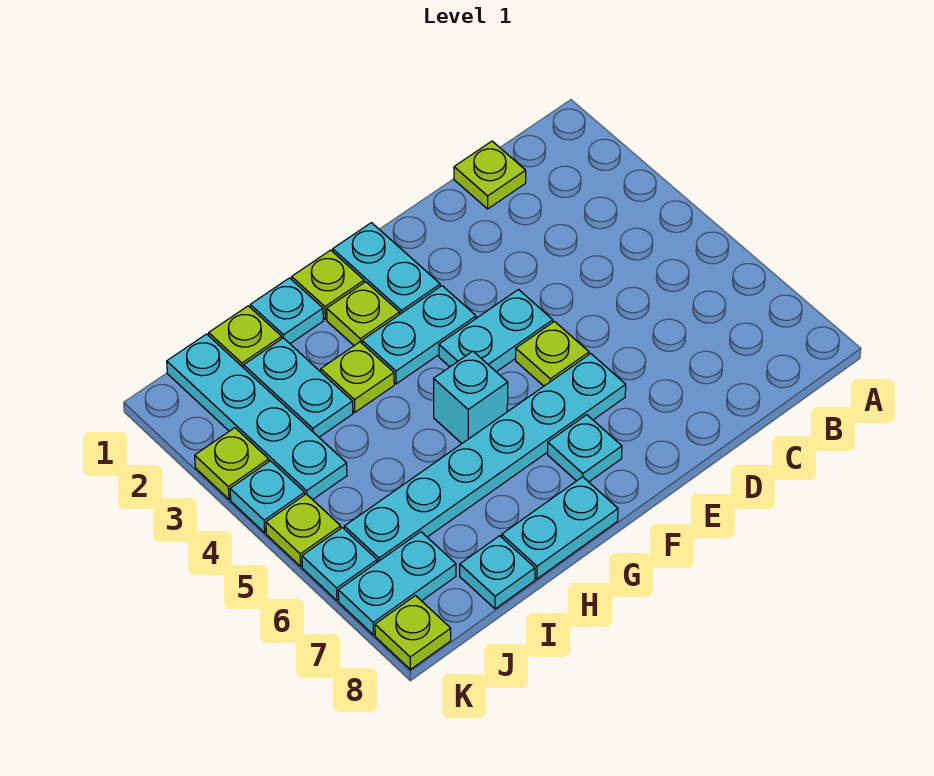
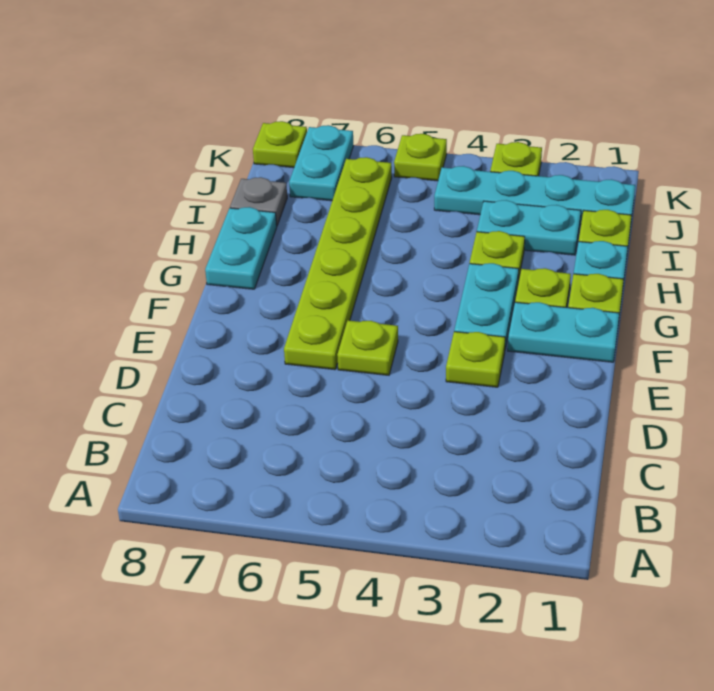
lime 1x1 plate [454,141,526,209] -> lime 1x1 plate moved to [446,332,505,387]
cyan 1x2 plate [439,290,553,372] -> none
cyan 1x6 plate [344,354,626,562] -> lime 1x6 plate [284,157,392,370]
cyan 1x1 plate [548,415,622,482] -> none
cyan 1x1 brick [434,351,508,443] -> none
cyan 1x1 plate [460,536,535,609] -> grey 1x1 plate [230,177,287,225]
cyan 1x1 plate [230,461,305,533] -> none
cyan 1x1 plate [302,528,377,600] -> none

